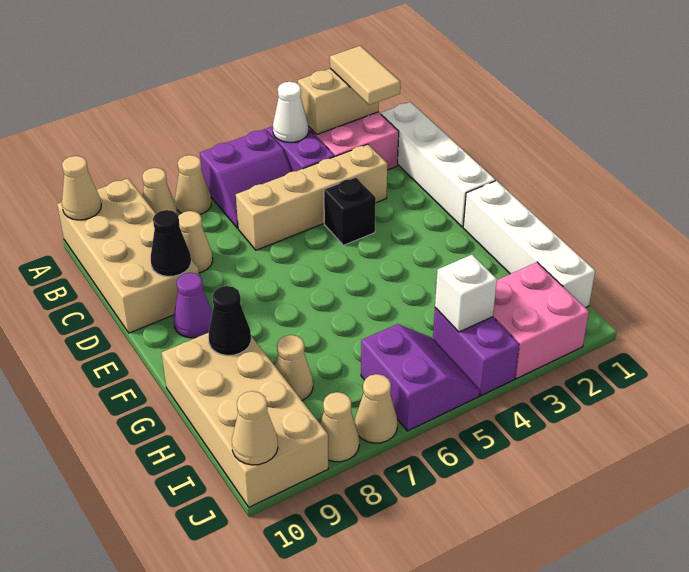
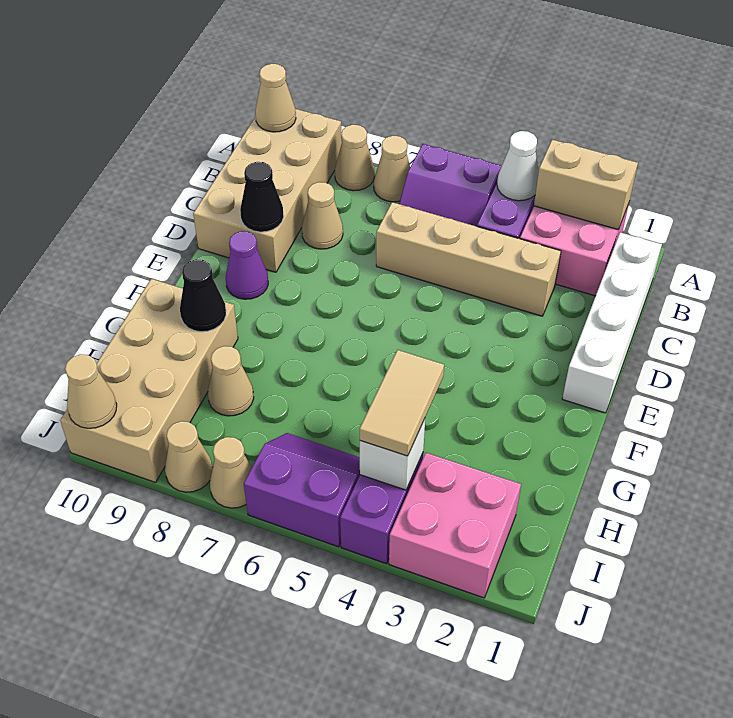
tan 1x2 tile [330,46,400,105] -> tan 1x2 tile moved to [360,350,444,456]
black 1x1 brick [324,177,376,245] -> none
white 1x4 brick [463,181,595,308] -> none
purple 2x2 slope [361,324,480,431] -> purple 2x2 slope turned to [244,433,360,547]

